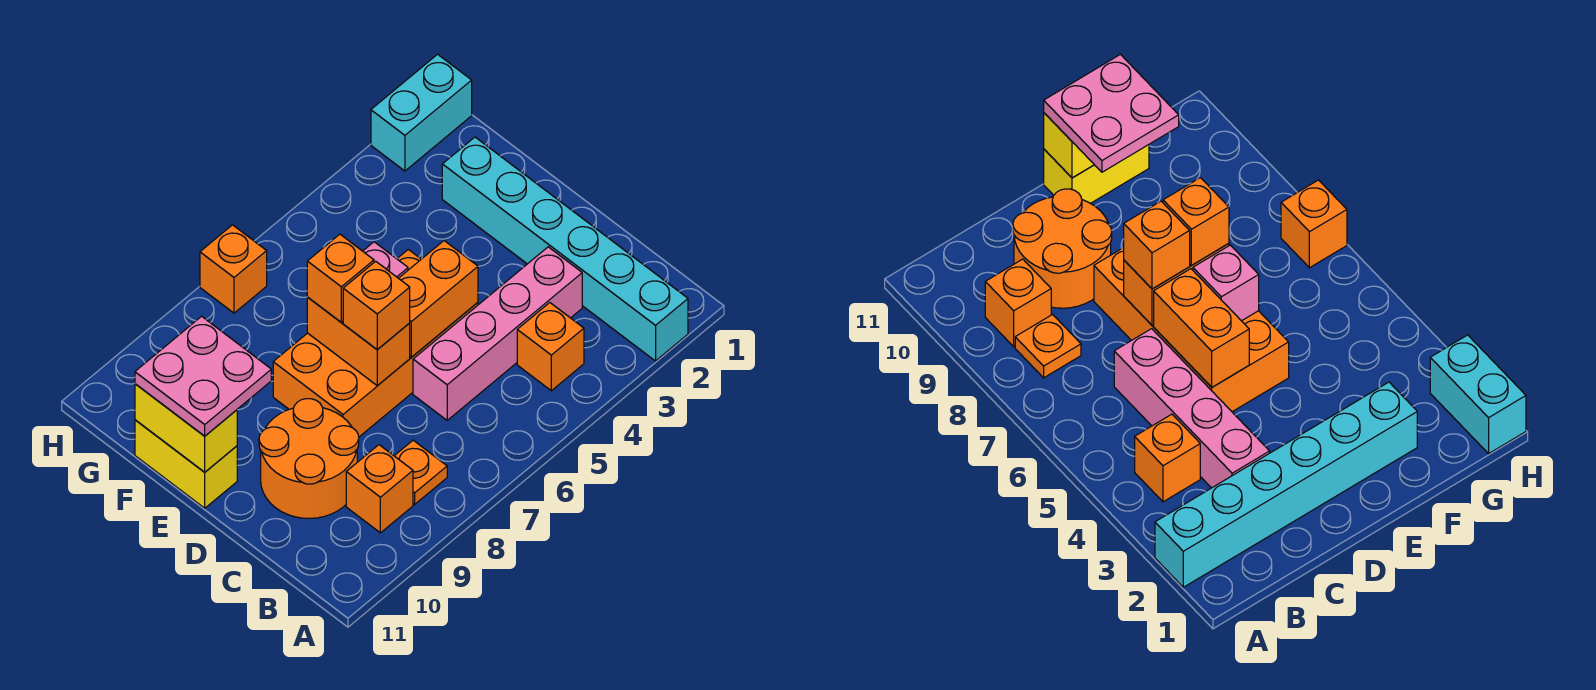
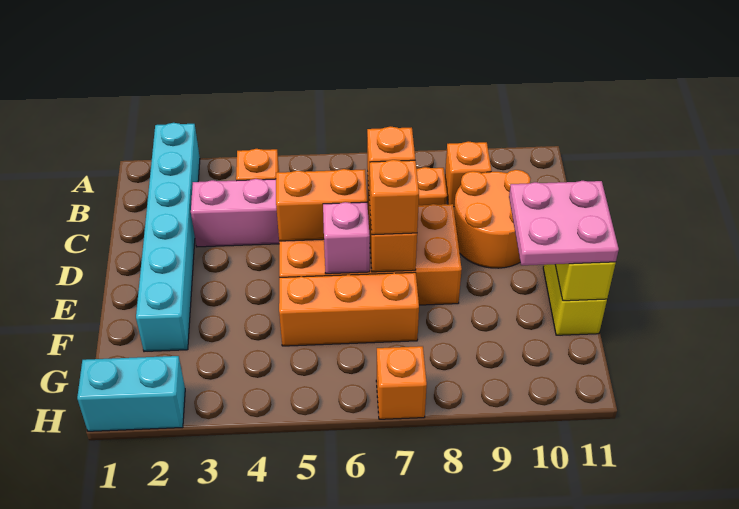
none -> orange 1x3 brick [279,272,419,346]

